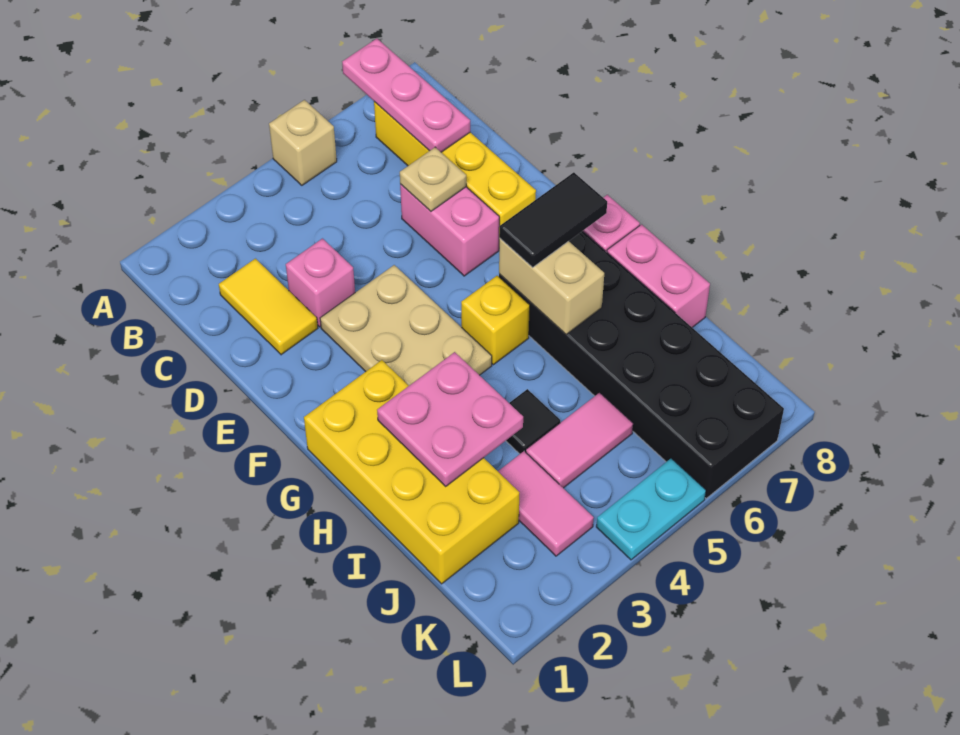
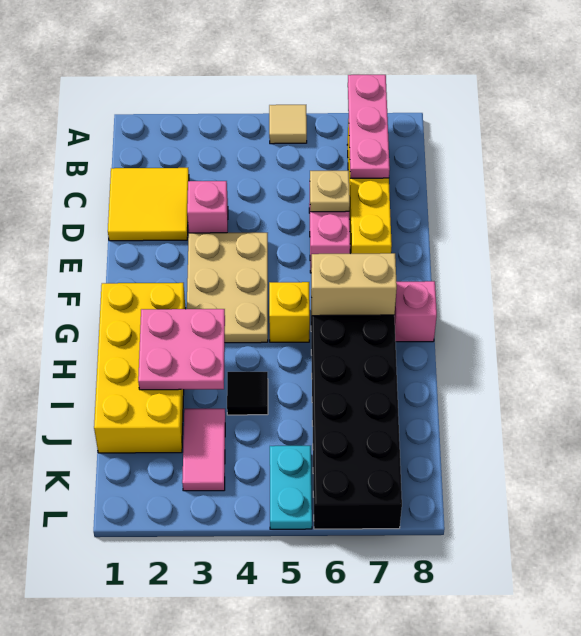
tan 1x1 brick [269,100,337,185] -> tan 1x1 tile [269,105,307,144]
yellow 1x2 tile [219,259,318,355] -> yellow 2x2 tile [108,168,189,241]
tan 1x2 brick [499,238,604,334] -> tan 1x2 brick turned to [311,253,397,316]
black 1x2 tile [499,172,607,268] -> none
pink 1x2 brick [607,225,710,327] -> none
pink 1x2 tile [526,393,633,488] -> none
cyan 1x2 plate [596,458,706,560] -> cyan 1x2 plate turned to [270,446,312,529]

